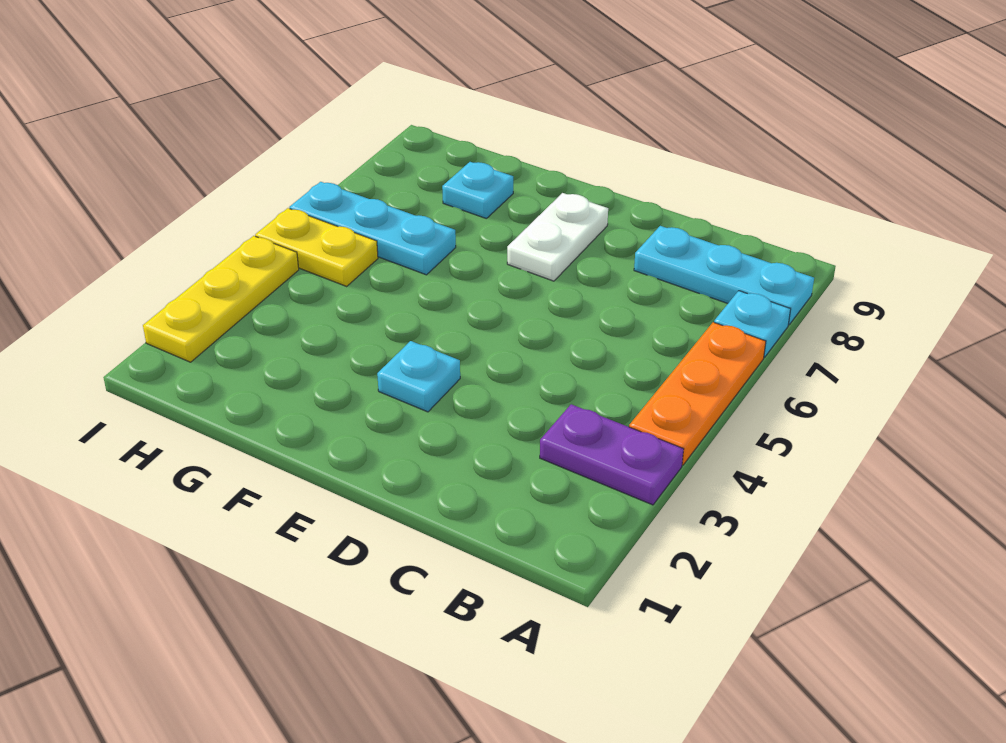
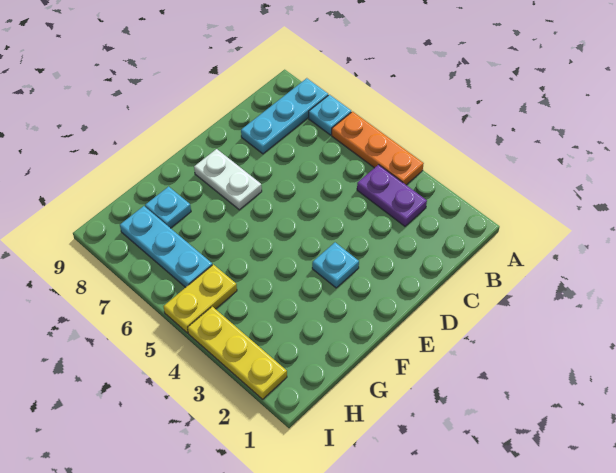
purple 1x2 plate [540,404,684,505] -> purple 1x2 plate turned to [357,165,427,226]
cyan 1x3 plate [289,182,456,275] -> cyan 1x3 plate turned to [120,206,212,287]

